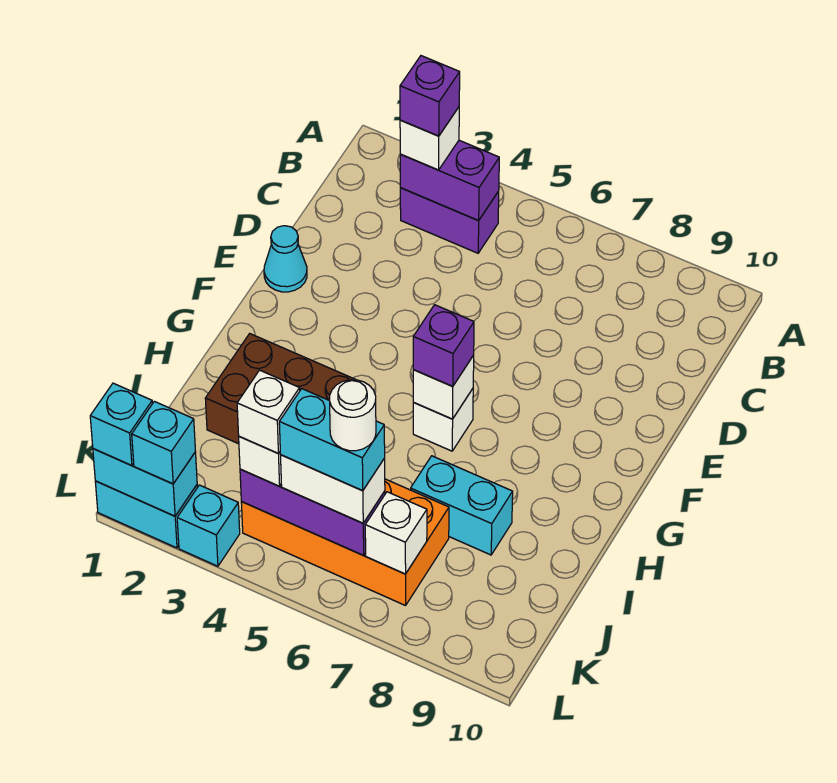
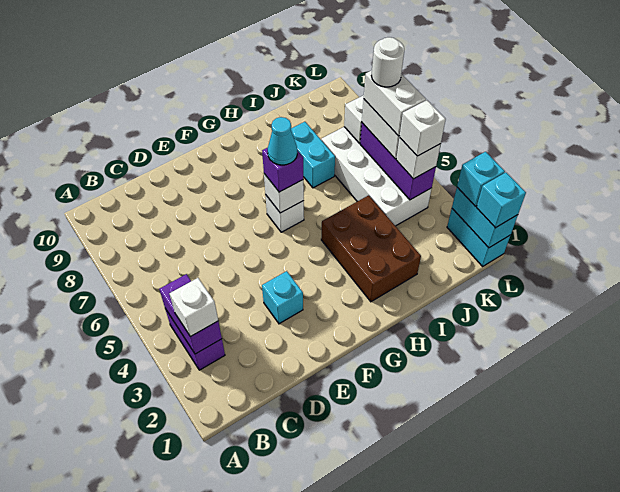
purple 1x1 brick [400,56,460,136] -> none
cyan 1x1 cone [264,226,307,292] -> cyan 1x1 cone moved to [268,117,297,165]
orange 2x4 brick [241,479,449,606] -> white 2x4 brick [321,127,432,226]
cyan 1x2 brick [279,389,385,491] -> white 1x2 brick [364,70,426,136]
cyan 1x1 brick [177,485,240,566] -> cyan 1x1 brick moved to [262,271,303,324]

